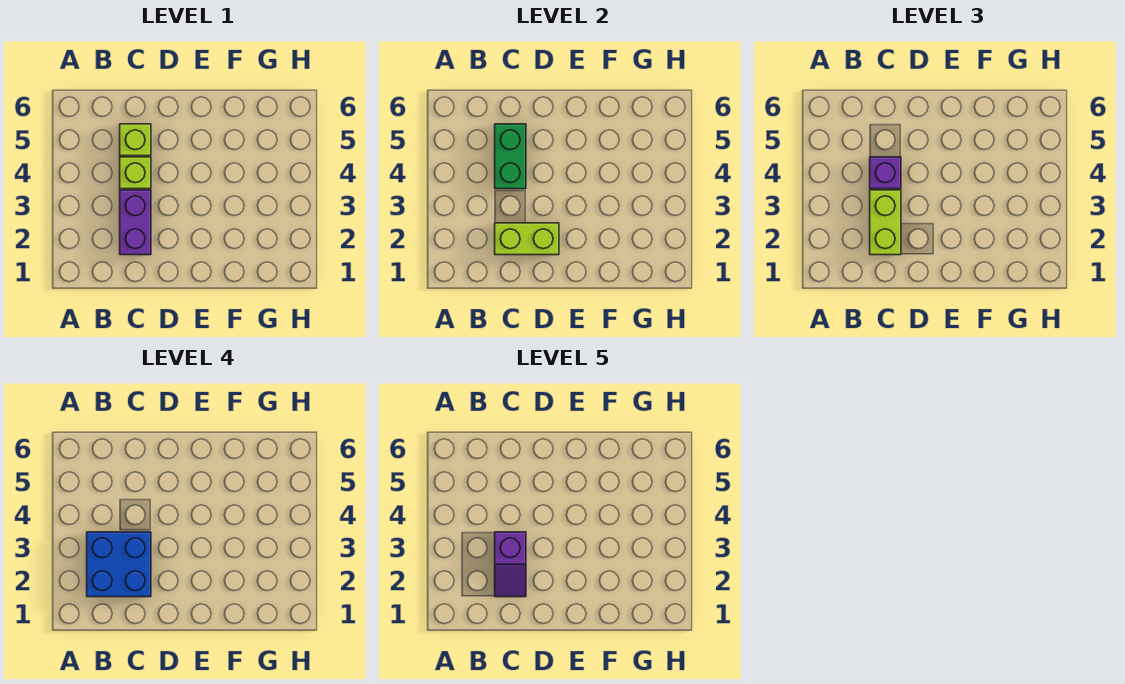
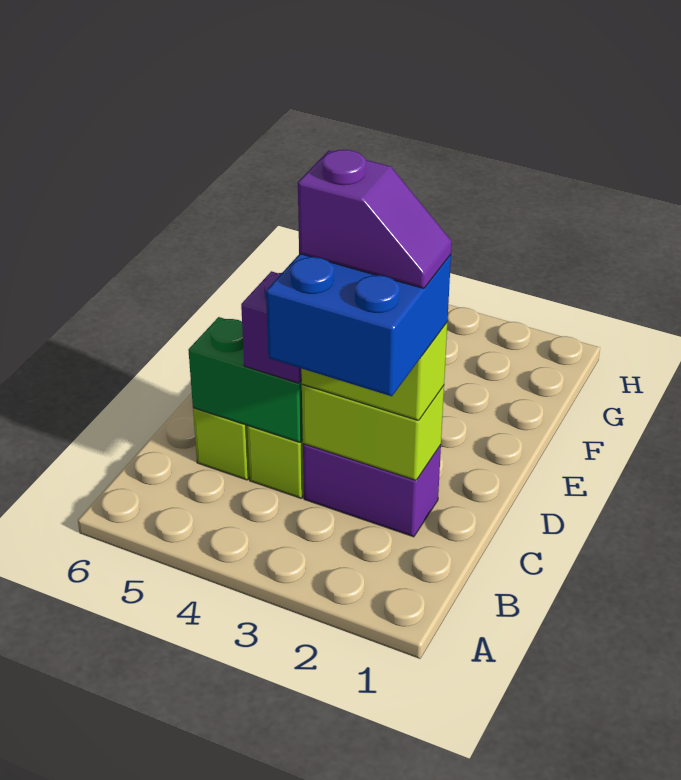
lime 1x2 brick [495,223,559,255] -> lime 1x2 brick turned to [302,384,444,480]

